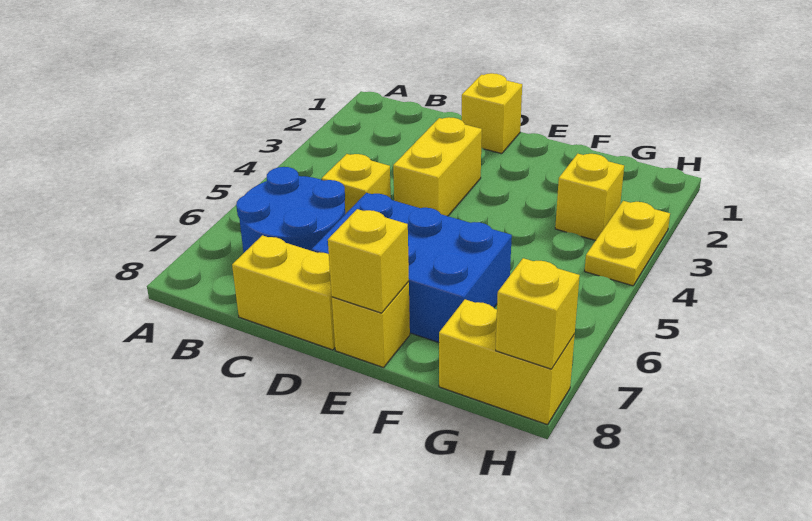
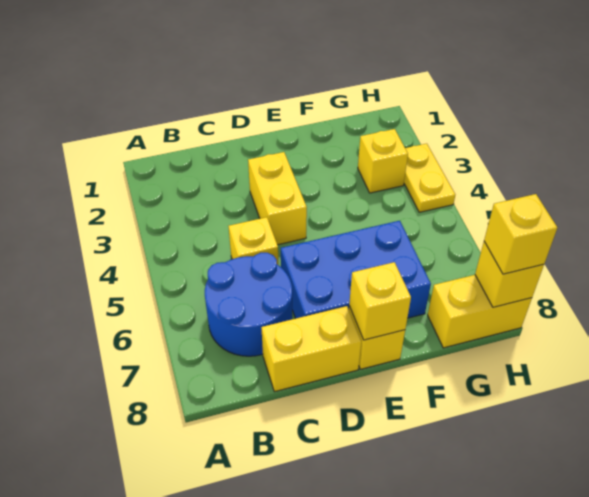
yellow 1x1 brick [462,73,522,154] -> yellow 1x1 brick moved to [484,194,557,274]

